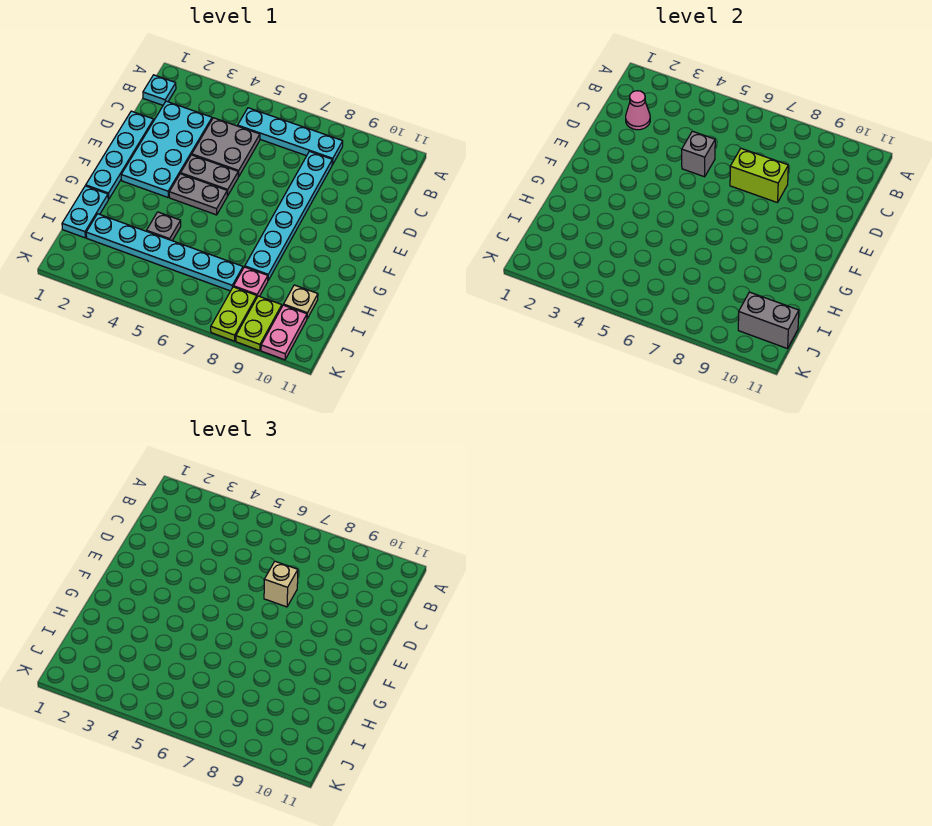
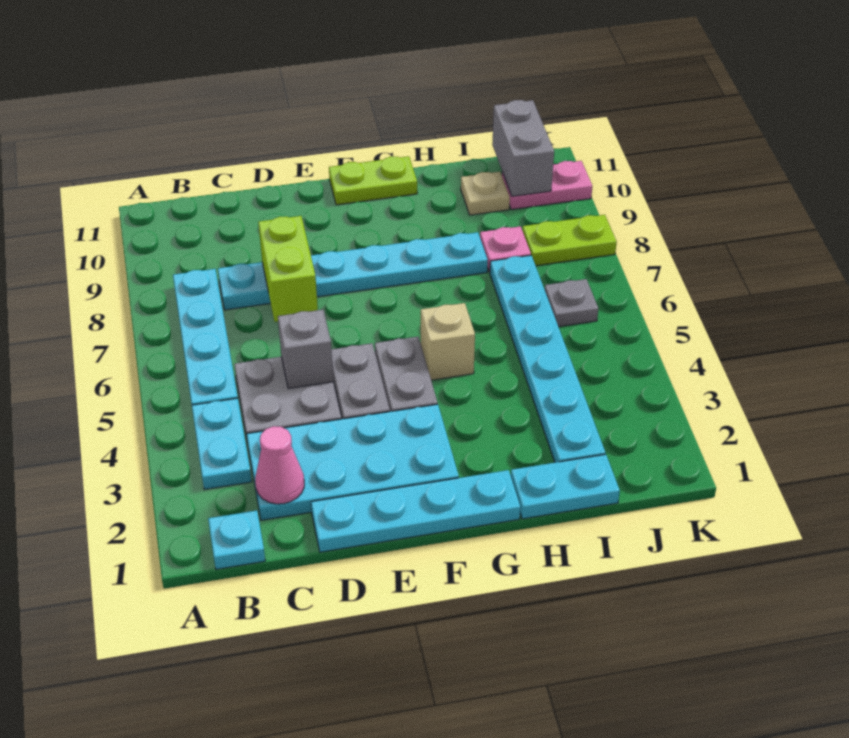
none -> cyan 1x2 plate [192,398,252,490]
tan 1x1 brick [264,561,298,607] -> tan 1x1 brick moved to [421,303,475,380]
grey 1x1 plate [147,212,181,241] -> grey 1x1 plate moved to [545,279,598,327]
lime 1x2 plate [236,296,282,351] -> lime 1x2 plate moved to [329,156,417,205]

